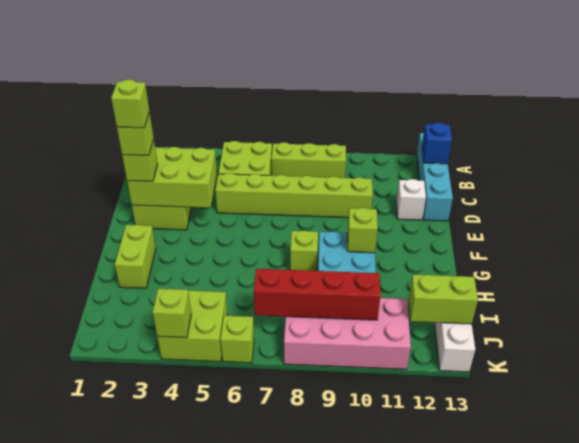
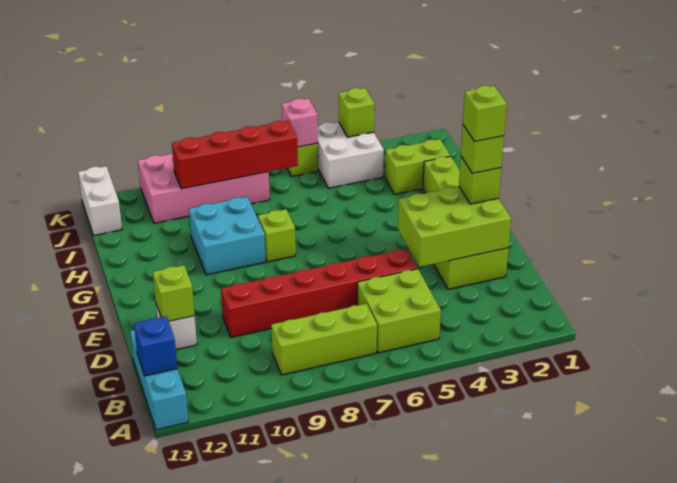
cyan 1x4 brick [417,133,453,221] -> cyan 1x3 brick [130,330,188,430]
lime 1x6 brick [215,173,373,217] -> red 1x6 brick [221,249,418,337]
lime 1x1 brick [347,208,378,253] -> lime 1x1 brick moved to [153,265,195,321]
lime 2x2 brick [157,291,228,362] -> white 2x2 brick [318,122,384,188]
lime 1x2 brick [409,275,478,324] -> lime 1x2 brick moved to [385,139,450,194]
none -> pink 1x1 brick [282,99,318,147]

